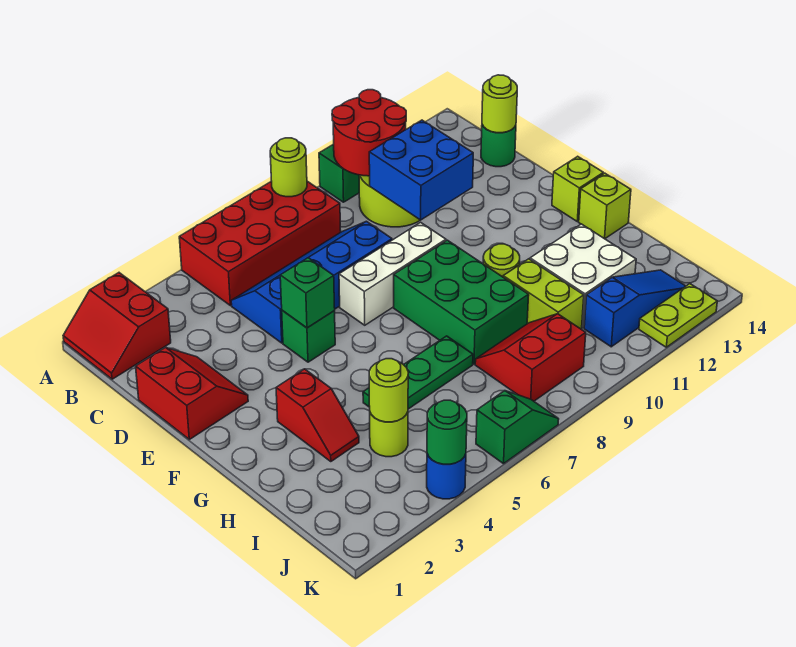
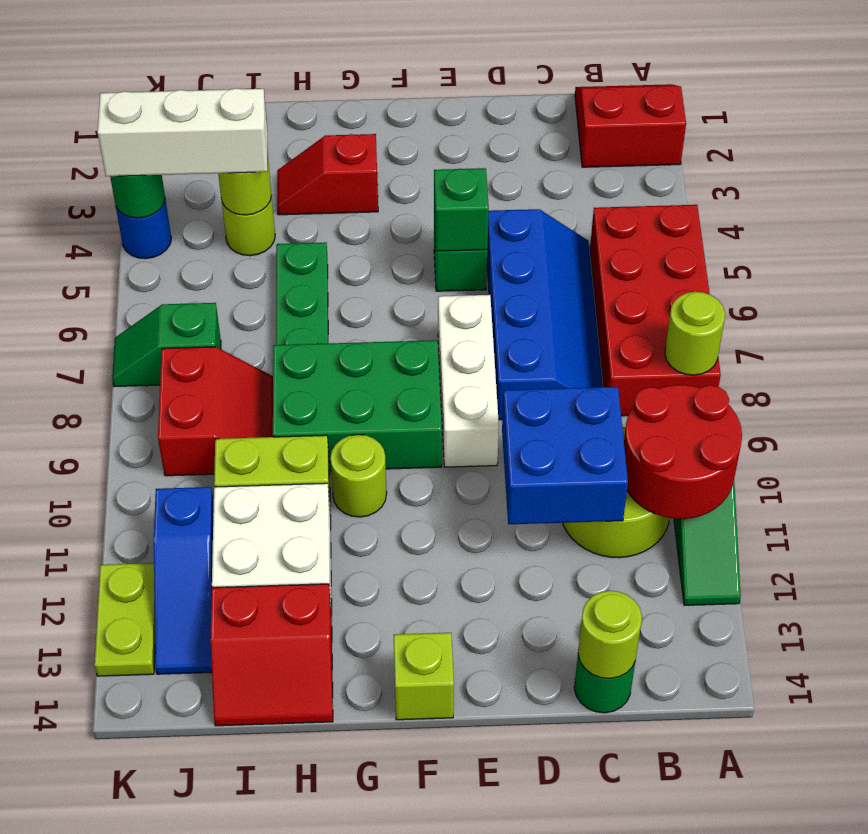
red 2x2 slope [136,347,248,439] -> red 2x2 slope moved to [210,584,333,726]
lime 1x1 brick [579,173,631,239] -> none
none -> white 1x3 brick [98,88,268,176]
green 1x2 slope [476,391,559,464] -> green 1x2 slope turned to [112,303,221,387]

